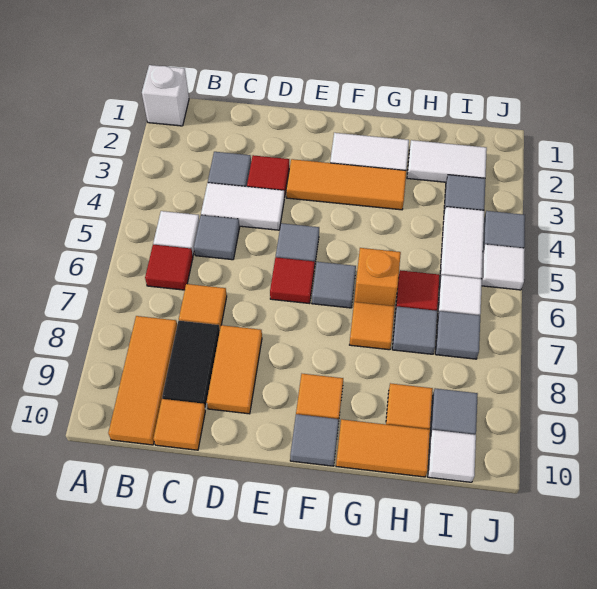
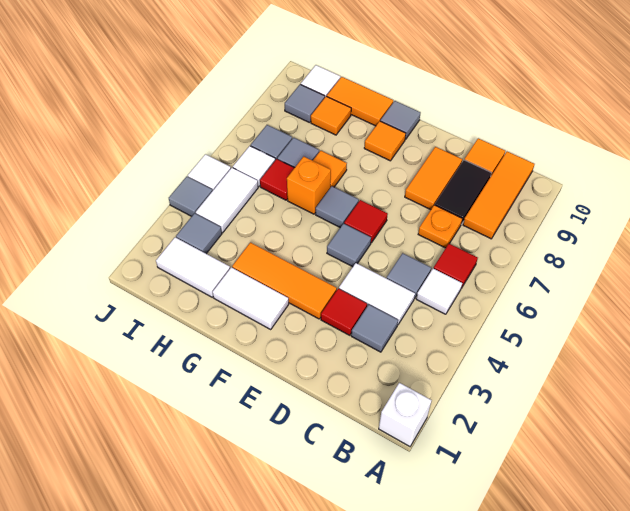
orange 1x1 tile [179,284,227,330] -> orange 1x1 plate [418,205,462,248]

